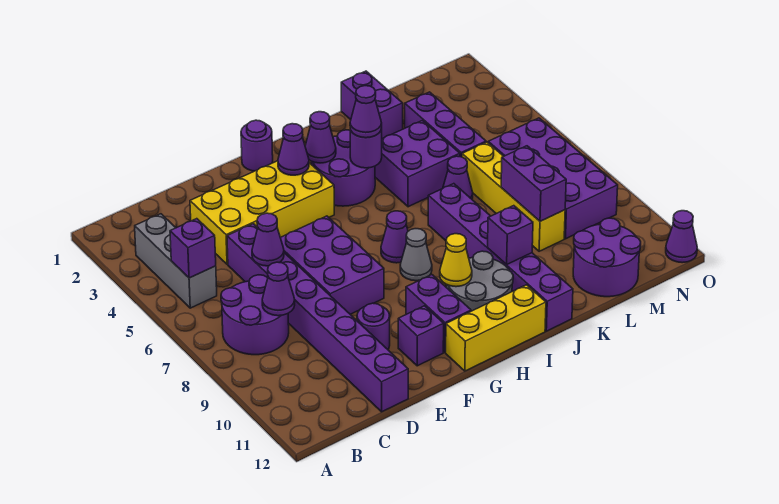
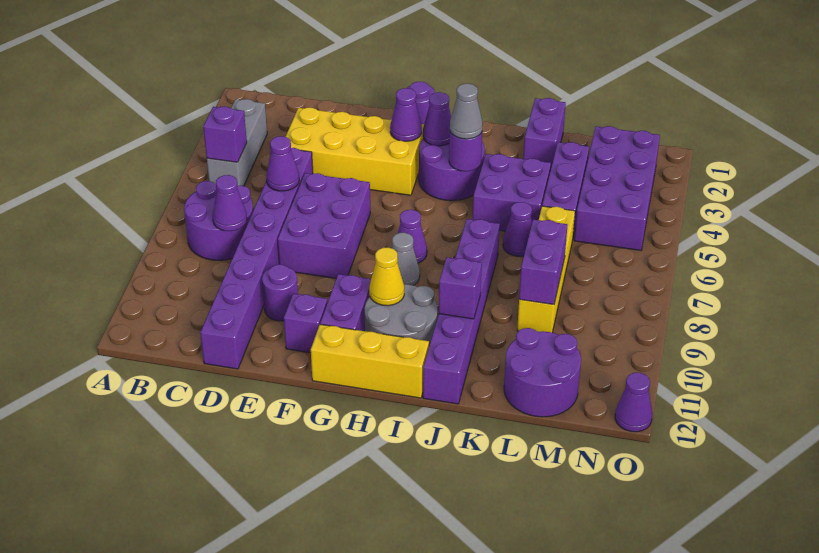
purple 1x1 cone [350,86,382,138] -> grey 1x1 cone [450,84,483,139]
purple 2x4 brick [488,118,618,239] -> purple 2x4 brick moved to [574,126,660,250]

